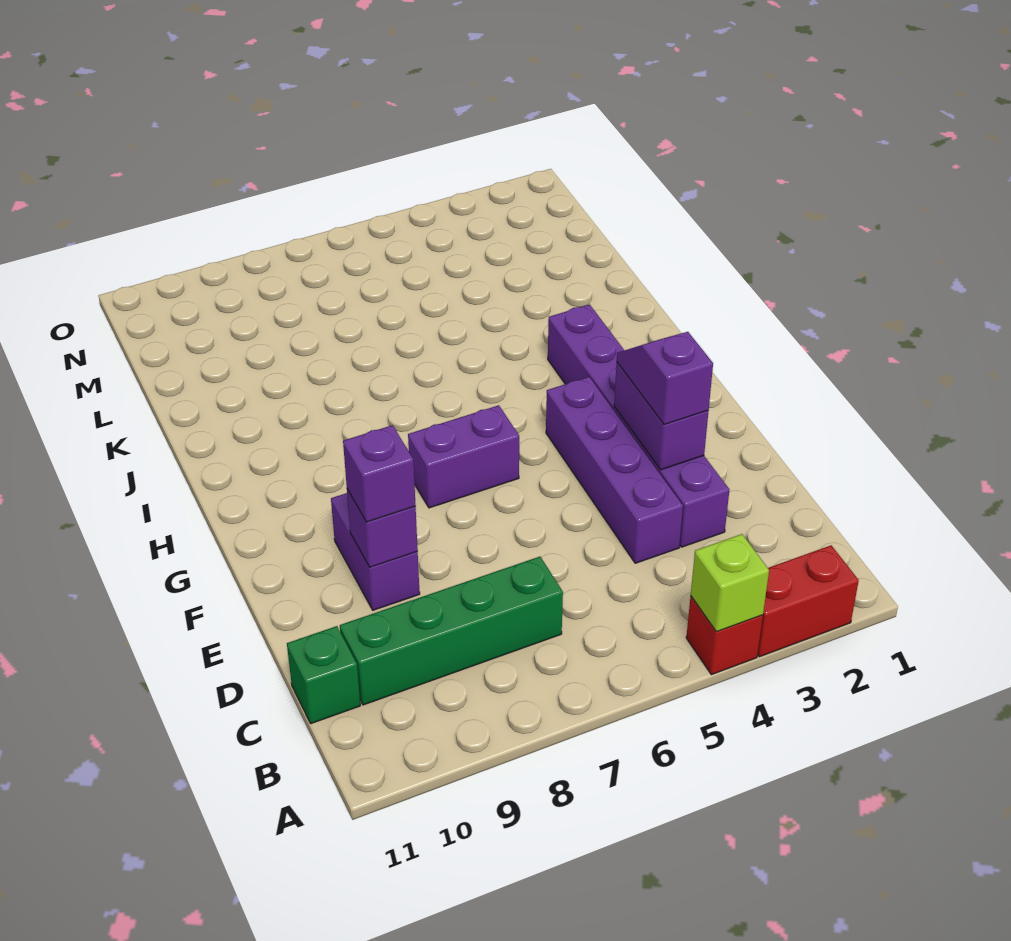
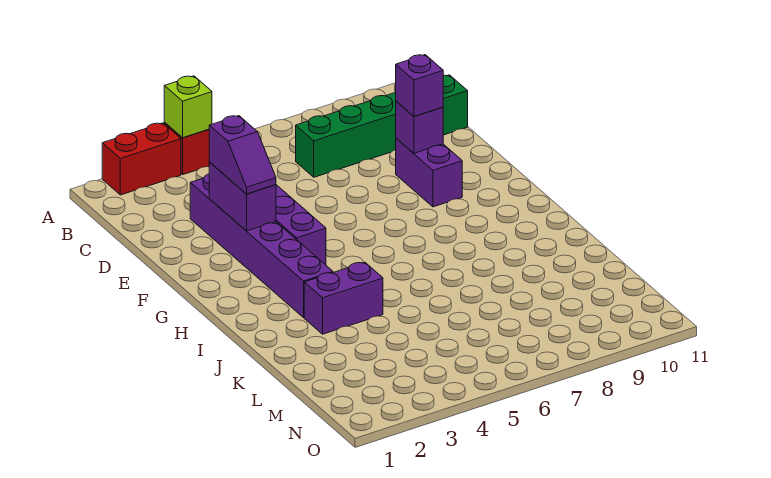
purple 1x2 brick [408,405,519,508] -> purple 1x2 brick moved to [304,262,383,334]

